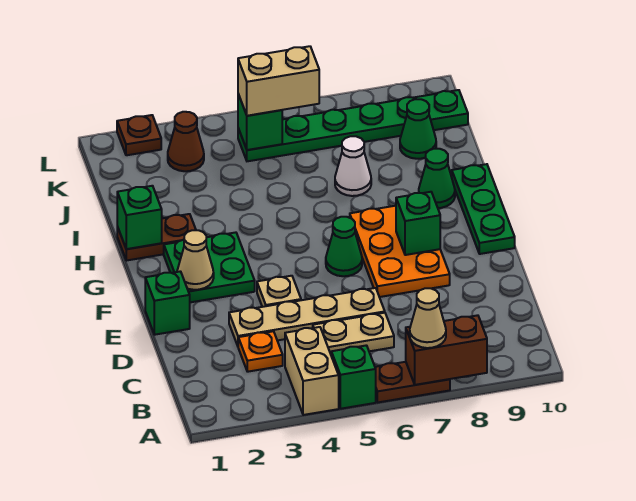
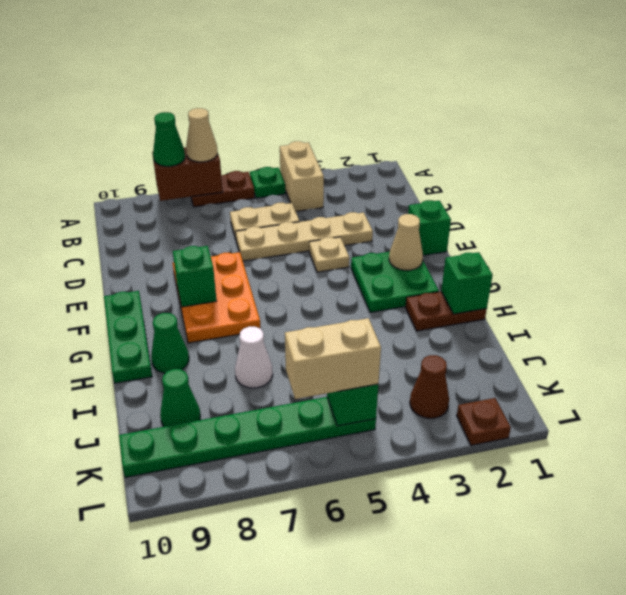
green 1x1 brick [331,345,376,409] -> green 1x1 plate [250,167,285,198]
orange 1x1 plate [238,331,283,372] -> none
green 1x1 cone [326,217,362,276] -> green 1x1 cone moved to [153,112,185,166]

